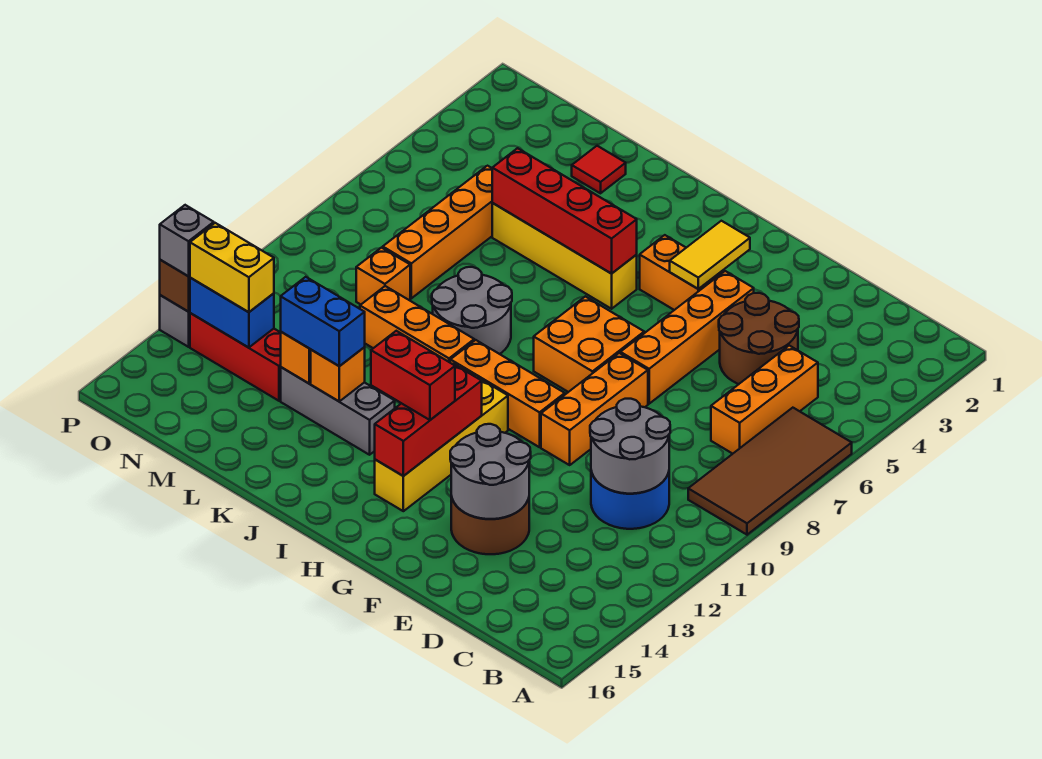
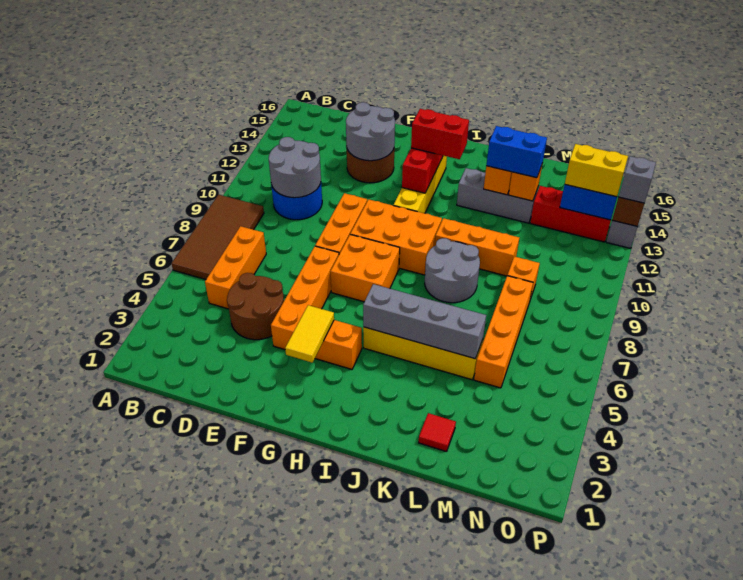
orange 1x3 brick [450,340,565,447] -> orange 2x3 brick [350,200,442,275]
red 1x4 brick [492,148,637,274] -> grey 1x4 brick [363,284,486,359]

